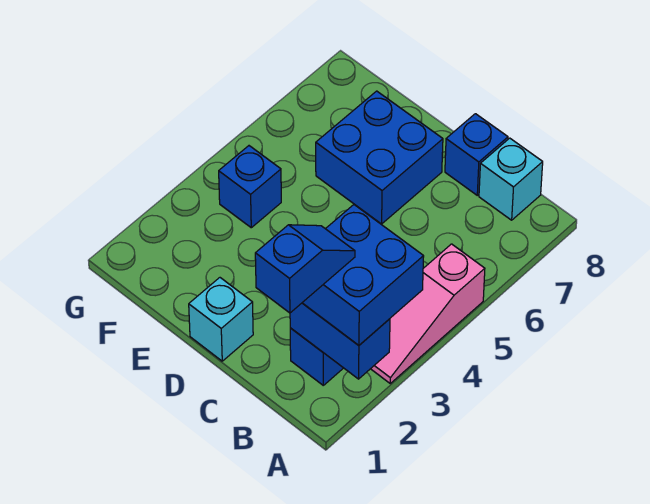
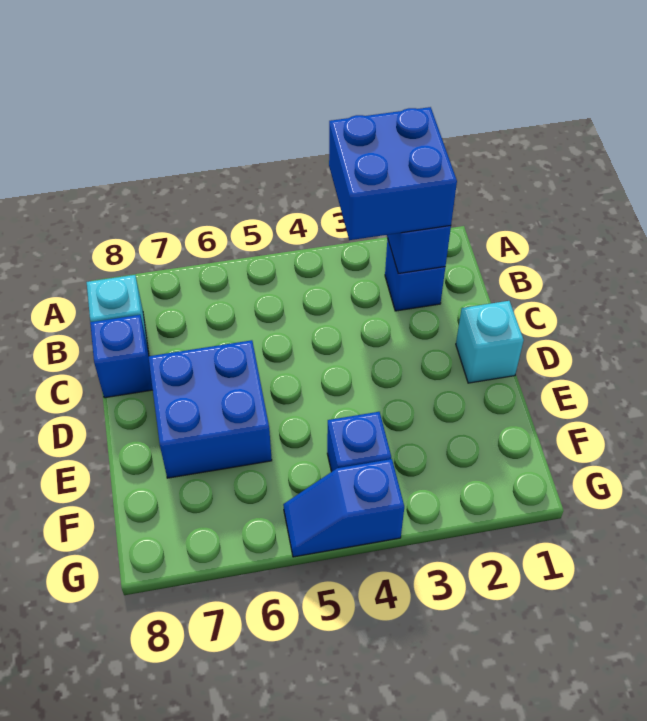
pink 1x3 slope [371,244,485,383] -> none
blue 1x2 slope [255,225,355,313] -> blue 1x2 slope moved to [283,459,404,557]

